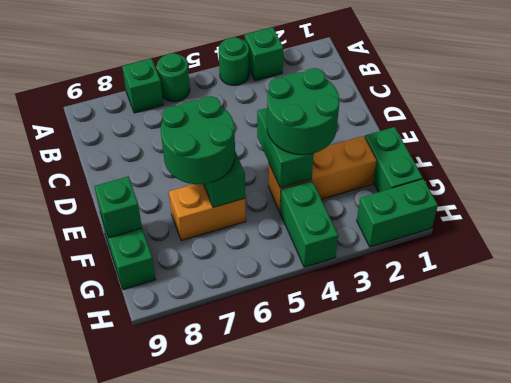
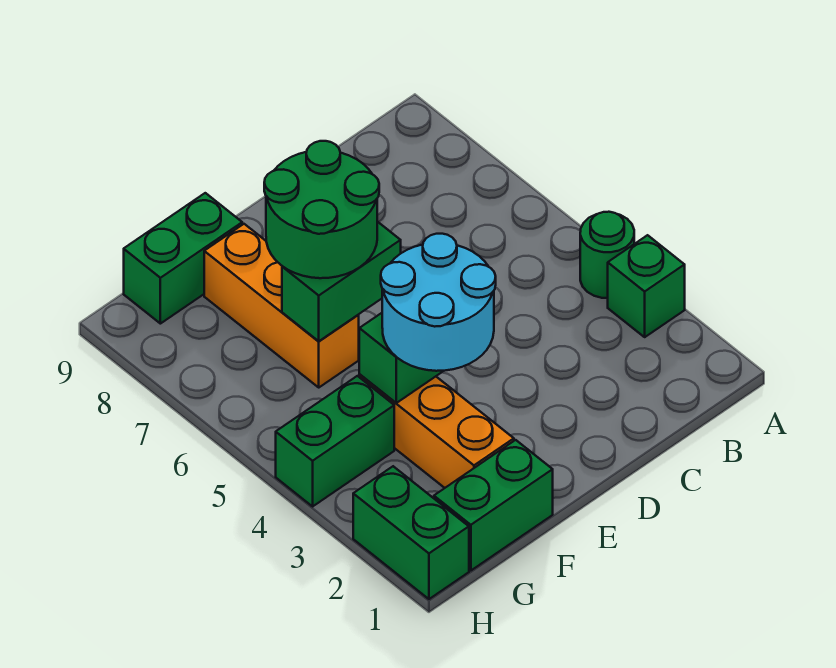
green 1x1 round brick [157,53,190,102] -> none
green 1x1 brick [122,58,163,113] -> none
green 2x2 round brick [267,68,339,155] -> cyan 2x2 round brick [381,234,496,371]
orange 1x2 brick [169,184,246,241] -> orange 1x3 brick [204,224,359,387]
green 1x1 brick [94,177,142,238] -> none

